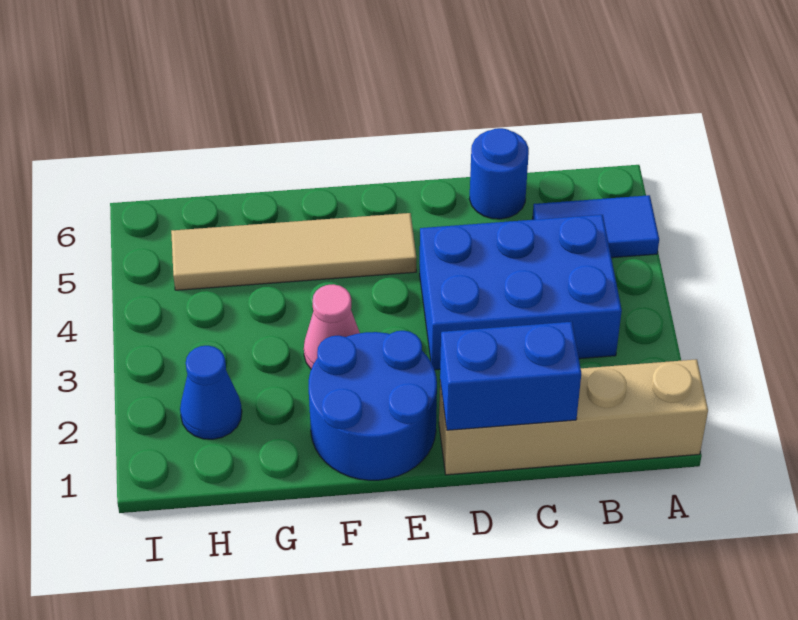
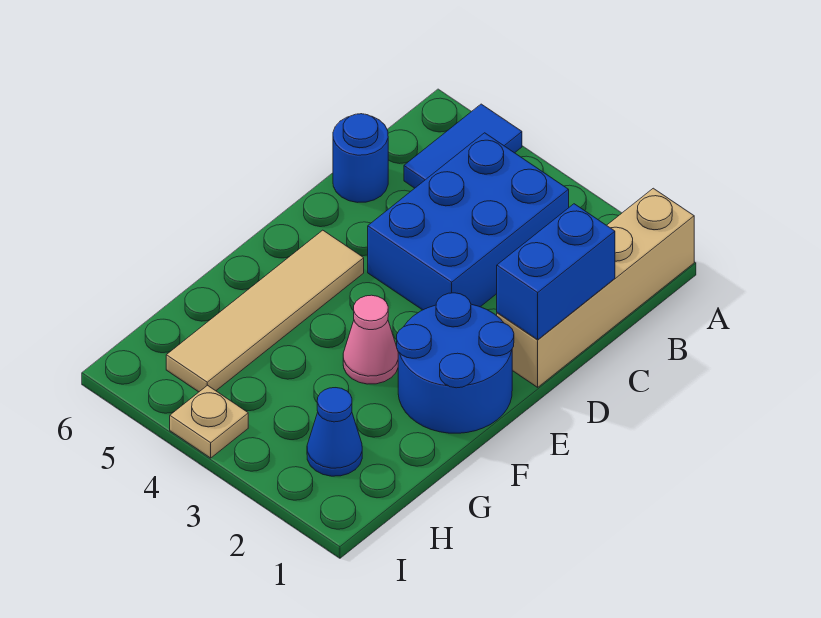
none -> tan 1x1 plate [170,385,248,458]

